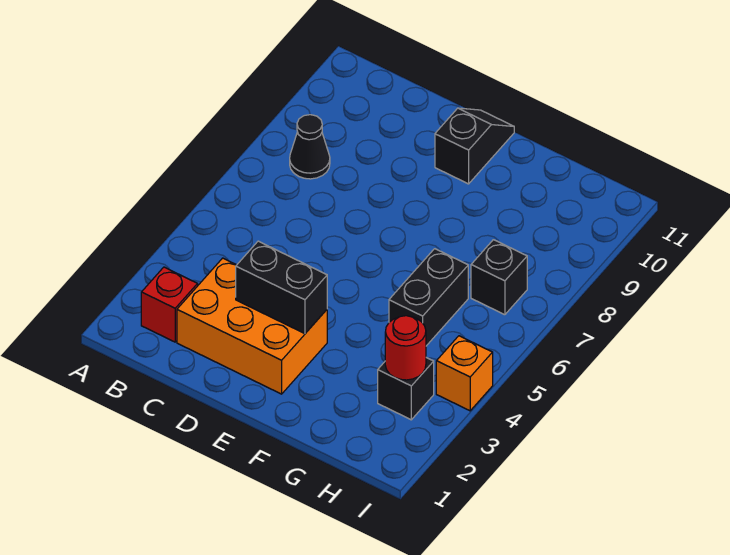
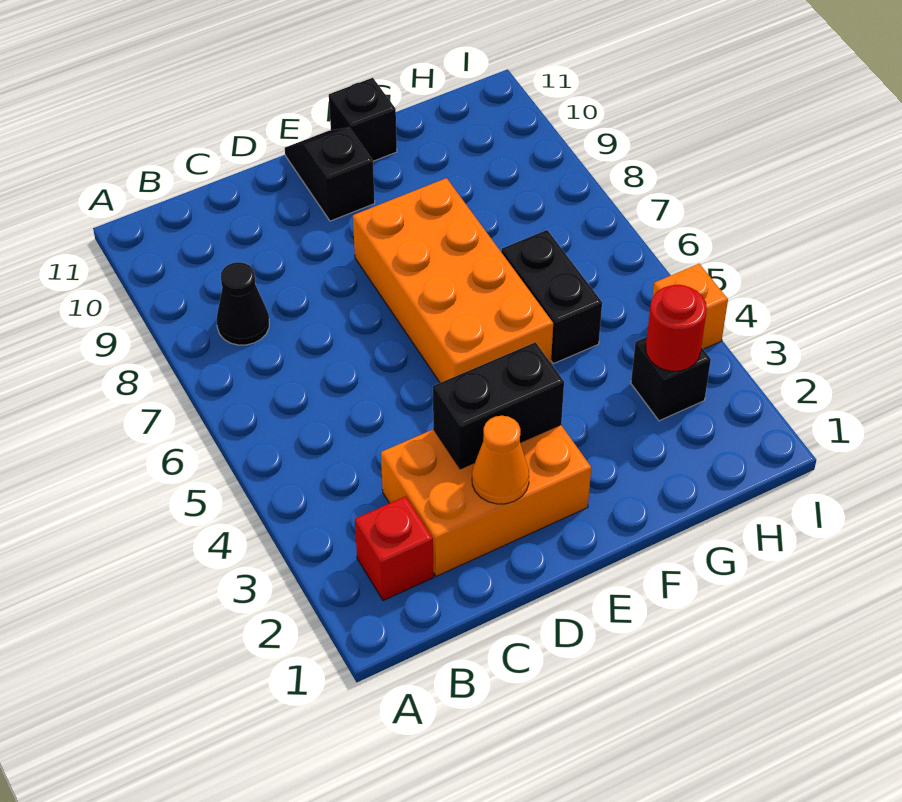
none -> orange 1x1 cone [472,416,529,504]
none -> orange 2x4 brick [353,178,553,383]
black 1x1 brick [471,240,527,315] -> black 1x1 brick moved to [329,78,397,161]

